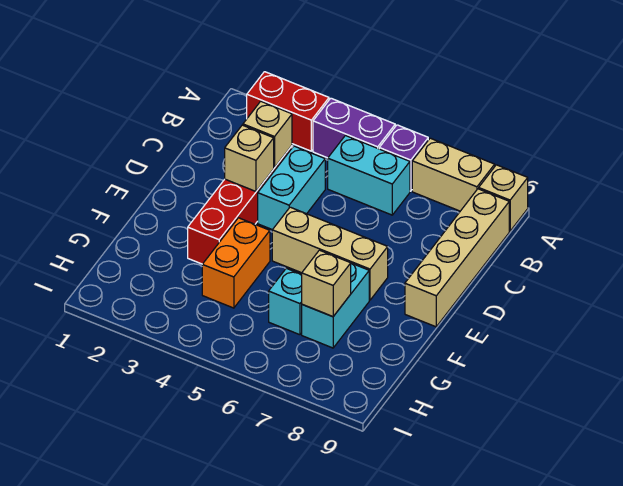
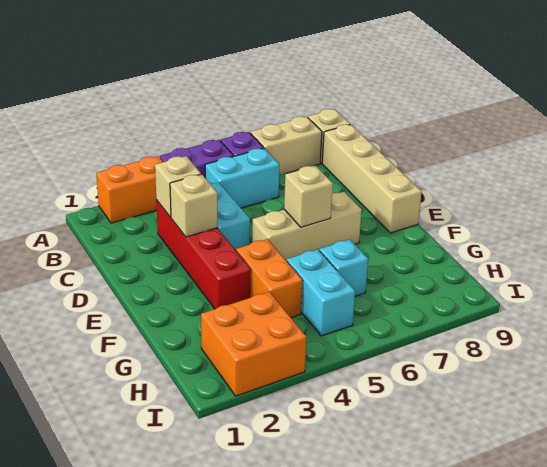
red 1x2 brick [247,72,329,151] -> orange 1x2 brick [96,156,163,223]
cyan 1x2 brick [302,263,369,348] -> cyan 1x2 brick moved to [287,249,355,336]
tan 1x1 brick [302,250,351,317] -> tan 1x1 brick moved to [284,165,333,227]
none -> orange 2x2 brick [201,292,306,396]

